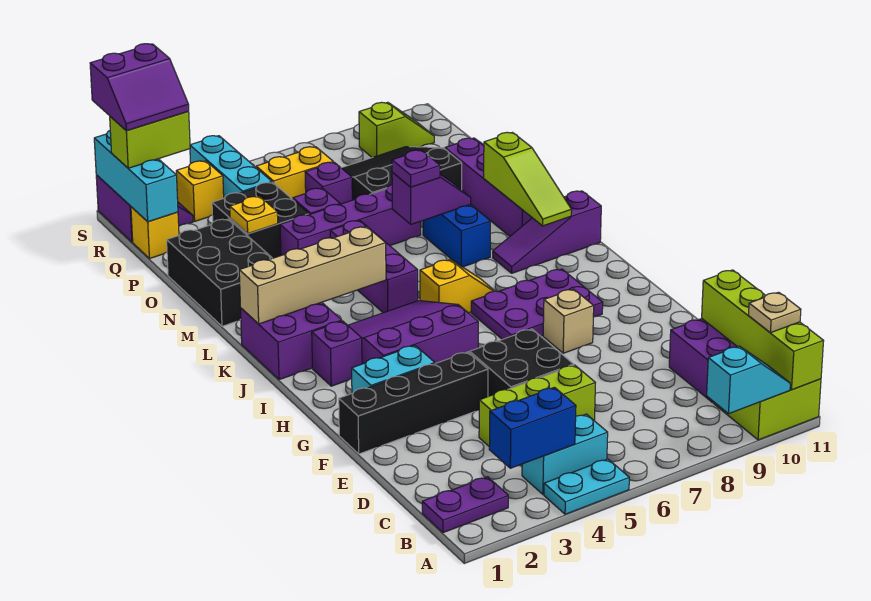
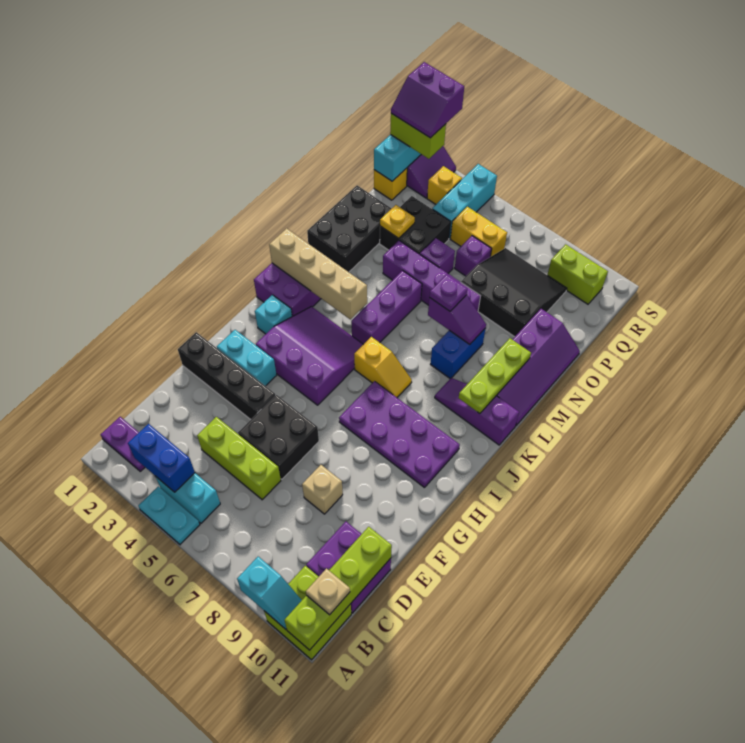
tan 1x1 brick [543,289,594,353] -> tan 1x1 brick moved to [302,465,343,514]
purple 2x3 plate [471,269,603,339] -> purple 2x4 plate [339,381,460,488]
purple 1x1 brick [312,321,362,386] -> cyan 1x1 brick [255,295,292,334]
lime 1x3 slope [484,132,572,226] -> lime 1x3 plate [459,338,531,413]
lime 1x2 slope [359,102,434,157] -> lime 1x2 brick [547,244,608,304]

